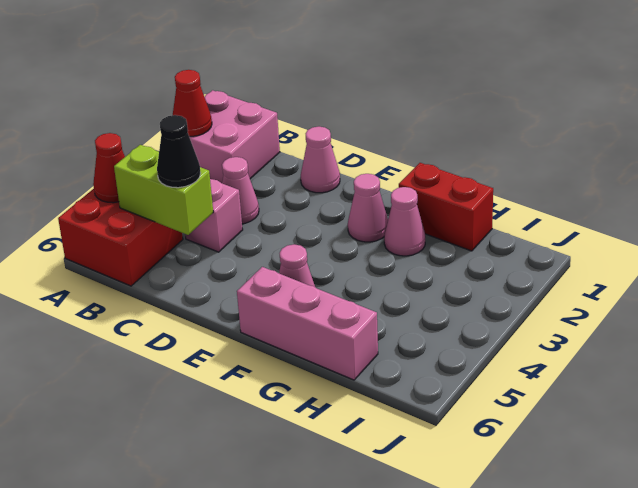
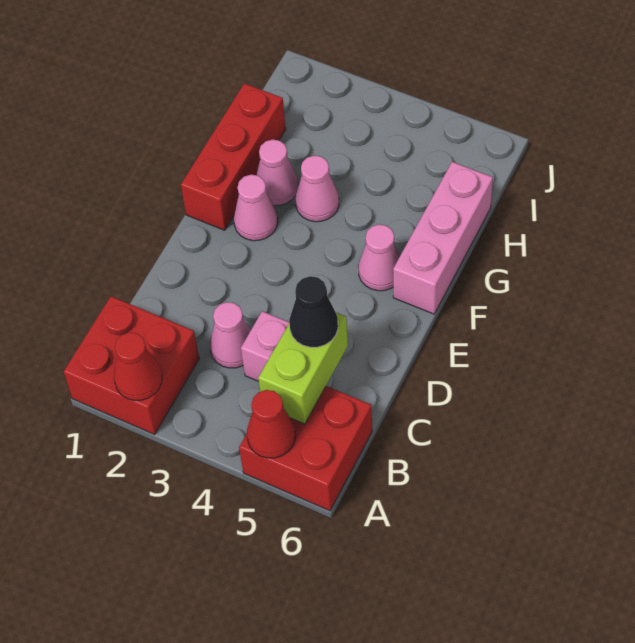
pink 2x2 brick [189,90,280,183] -> red 2x2 brick [64,296,199,434]
pink 1x1 cone [301,127,340,193] -> pink 1x1 cone moved to [296,156,339,222]
red 1x2 brick [399,163,493,251] -> red 1x3 brick [181,83,286,230]

